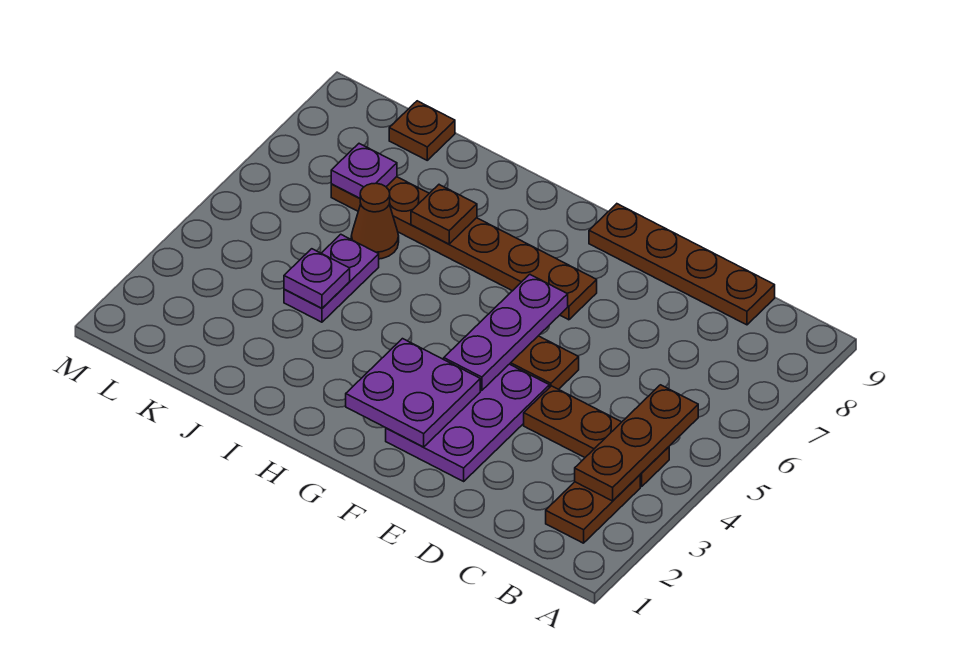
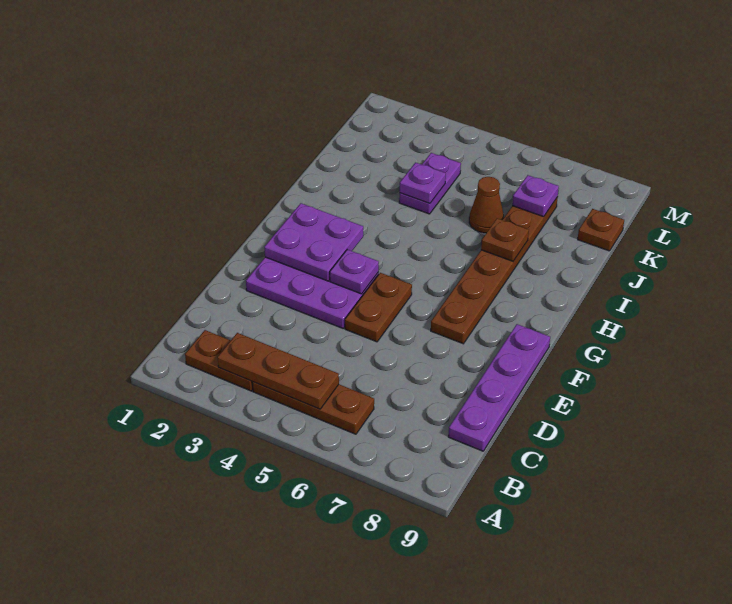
brown 1x3 plate [524,386,669,487] -> brown 1x3 plate turned to [252,382,374,434]
brown 1x4 plate [589,204,775,325] -> purple 1x4 plate [448,324,550,451]
purple 1x3 plate [444,274,568,391] -> purple 1x1 plate [330,250,379,294]
purple 1x2 plate [284,234,379,322] -> purple 1x2 plate turned to [399,153,461,214]

